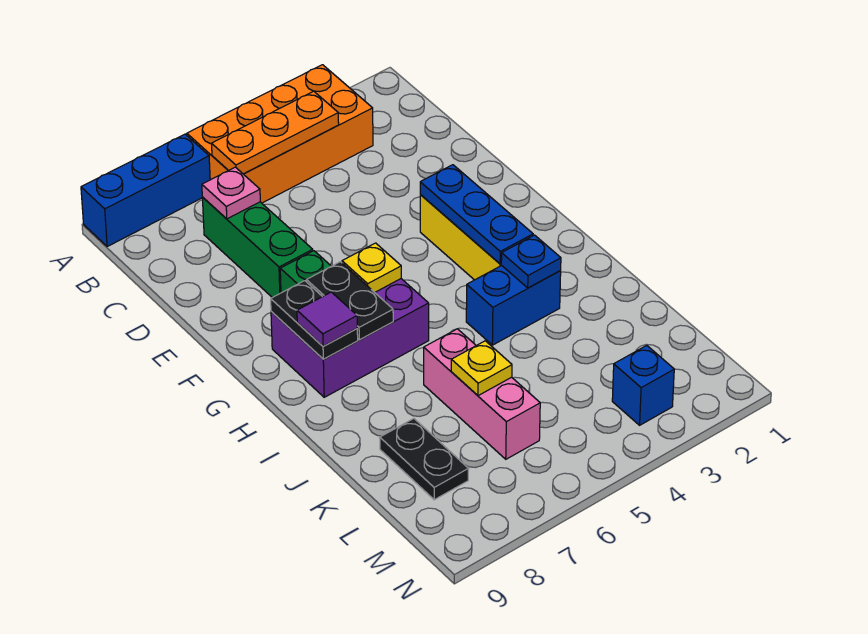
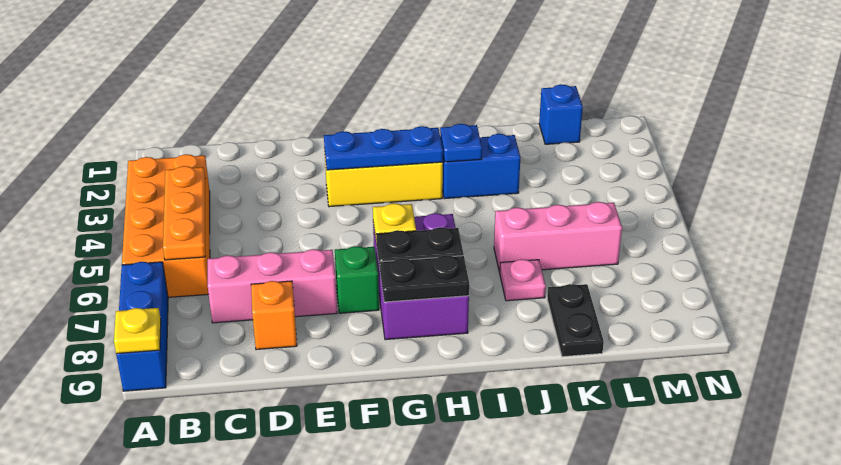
green 1x3 brick [202,197,313,298] -> pink 1x3 brick [208,249,337,323]
pink 1x1 plate [202,167,260,219] -> pink 1x1 plate moved to [500,259,546,301]
none -> orange 1x1 brick [251,281,297,350]
purple 1x1 tile [297,292,357,346] -> none
blue 1x2 brick [466,266,561,345] -> blue 1x2 brick turned to [442,134,521,199]
yellow 1x1 plate [451,341,512,396] -> yellow 1x1 plate moved to [114,308,161,354]
black 1x2 plate [380,419,469,500] -> black 1x2 plate turned to [547,284,604,357]
blue 1x1 brick [612,345,674,425] -> blue 1x1 brick moved to [539,84,583,144]

